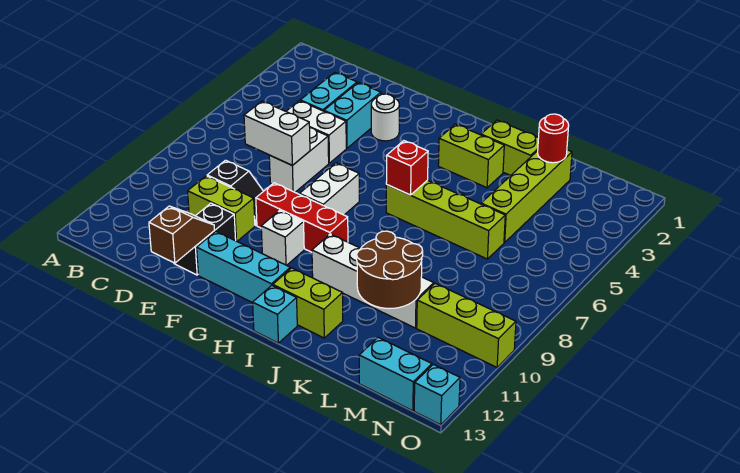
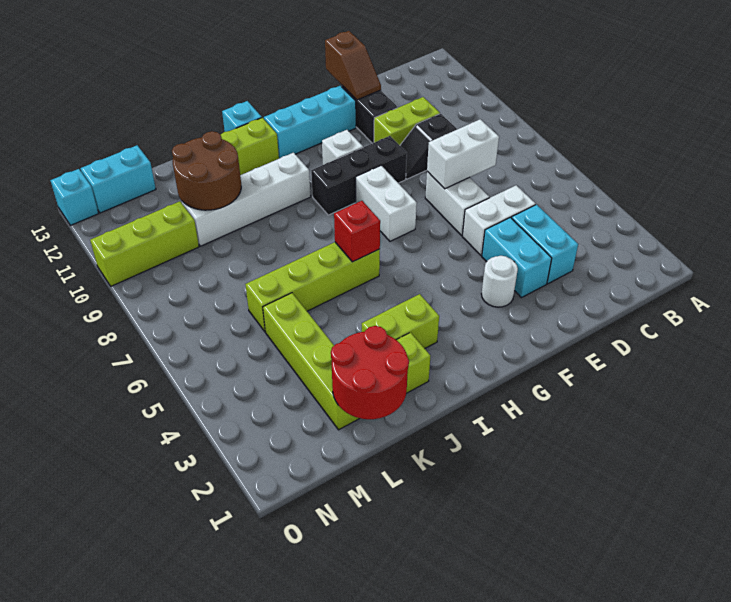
red 1x3 brick [256,183,348,252] -> black 1x3 brick [311,136,407,215]
red 1x1 round brick [538,114,569,163] -> red 2x2 round brick [331,326,409,419]

